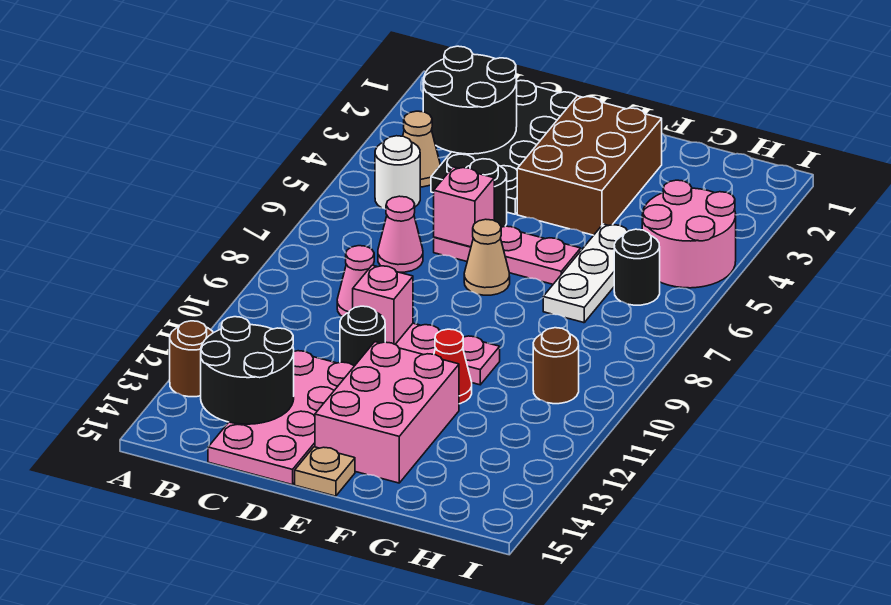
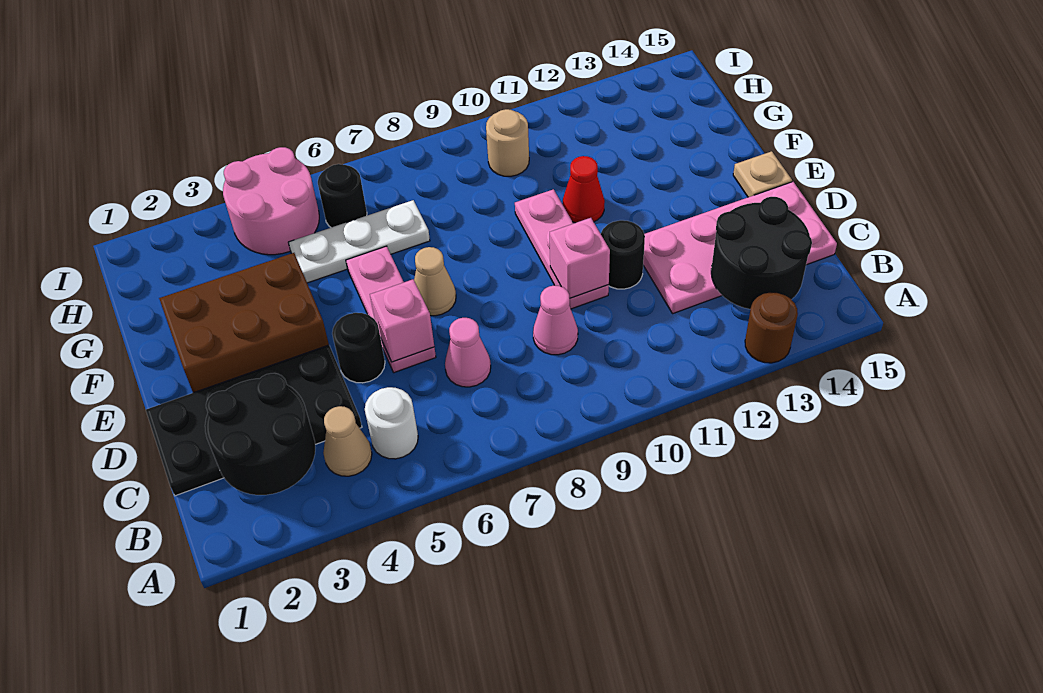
pink 2x3 brick [315,342,459,483] -> none
brown 1x1 round brick [533,328,579,404] -> tan 1x1 round brick [486,109,529,176]

